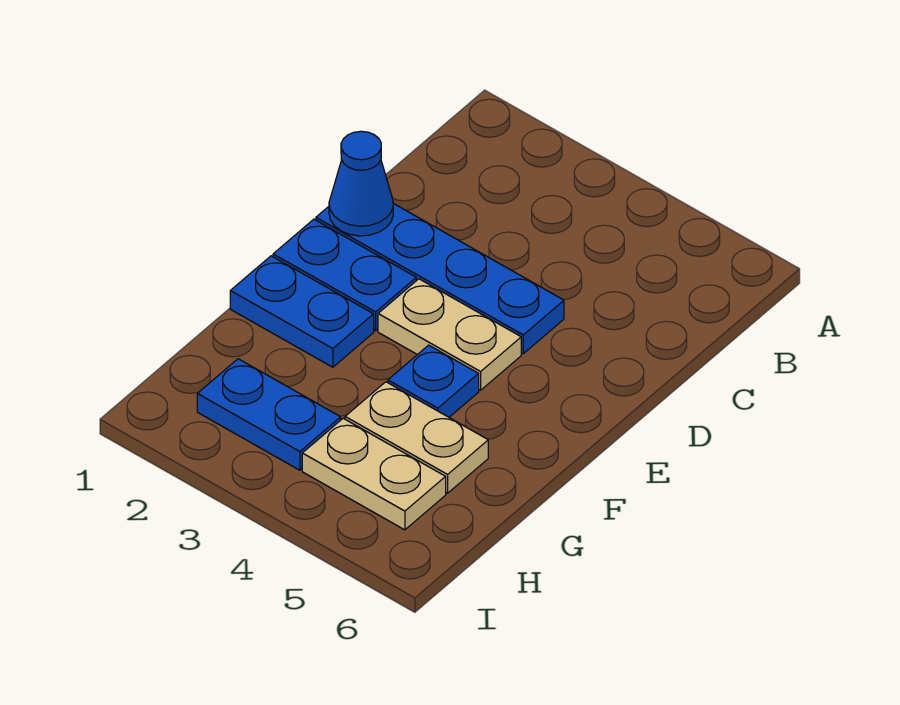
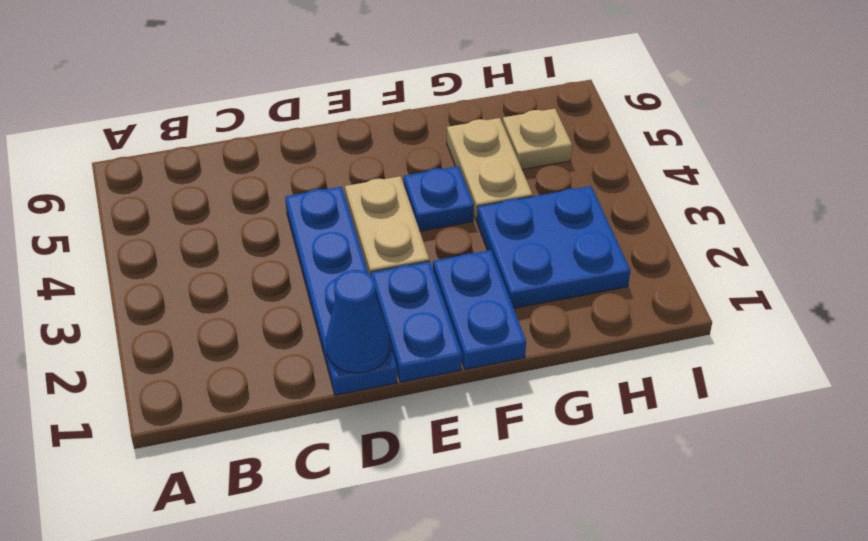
blue 1x2 plate [197,359,341,470] -> blue 2x2 plate [477,186,630,308]
tan 1x2 plate [302,418,446,530] -> tan 1x1 plate [502,109,572,170]

